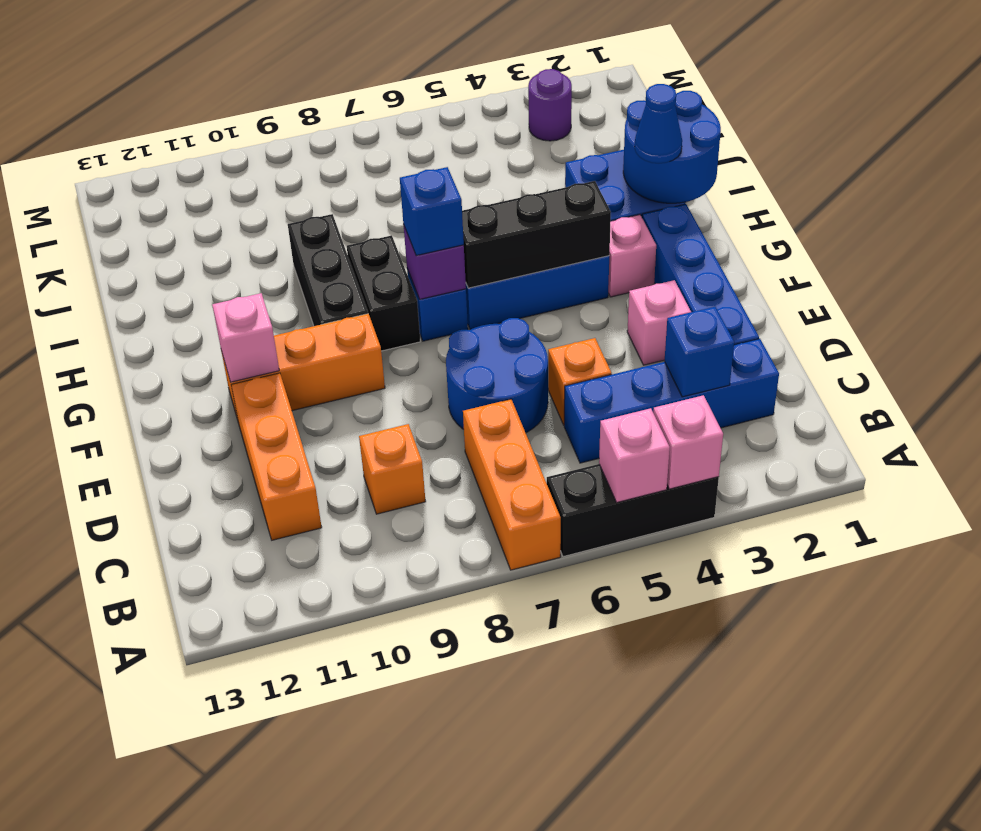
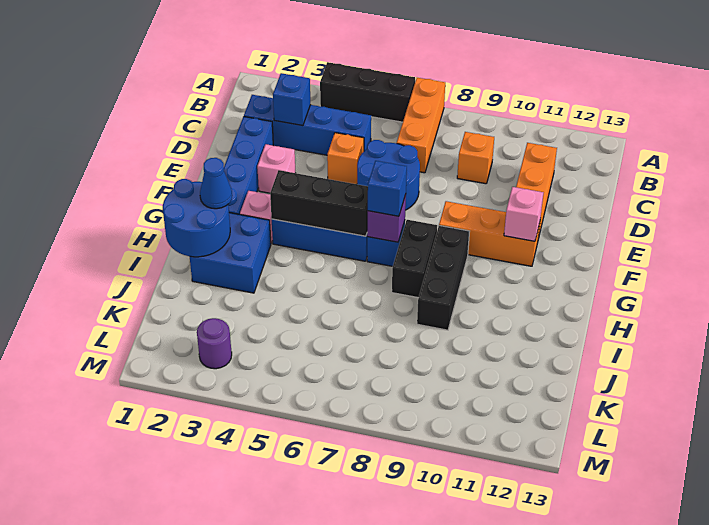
pink 1x1 brick [653,395,723,489] -> none
pink 1x1 brick [599,408,670,502] -> none

